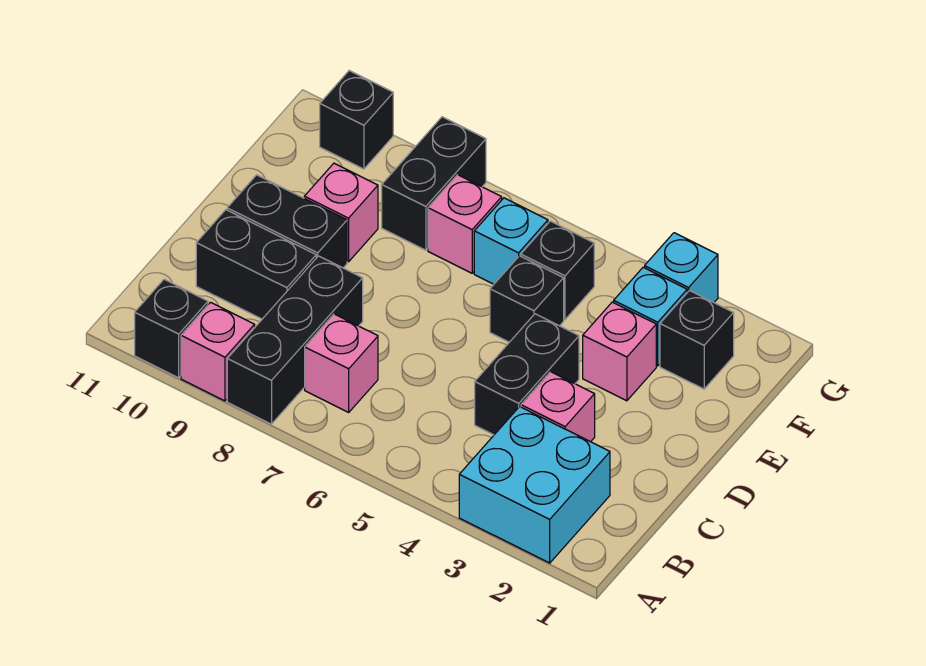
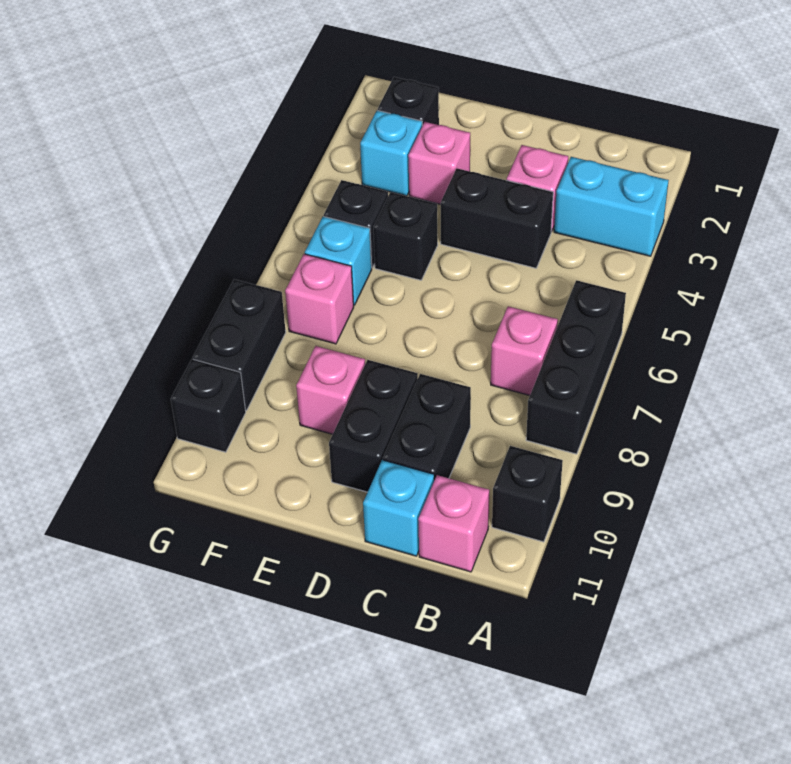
cyan 2x2 brick [459,407,610,563] -> cyan 1x2 brick [554,157,669,256]
black 1x3 brick [227,256,363,424] -> black 1x3 brick turned to [526,280,626,454]
pink 1x1 brick [181,302,255,401] -> pink 1x1 brick moved to [418,475,489,572]
black 1x2 brick [382,117,486,250] -> black 1x2 brick turned to [193,279,286,410]
cyan 1x1 brick [645,233,718,302] -> cyan 1x1 brick moved to [363,460,434,556]

